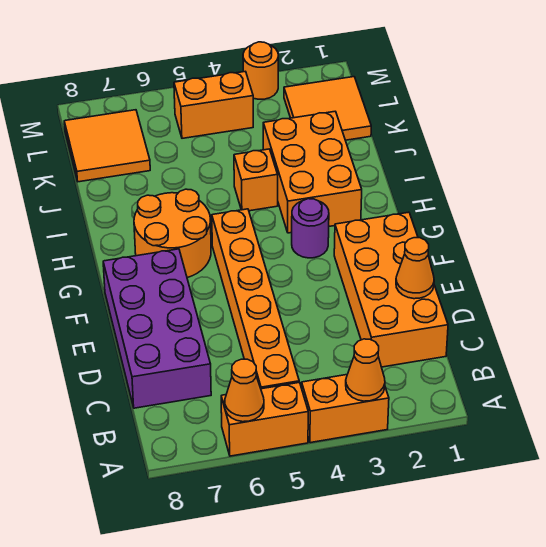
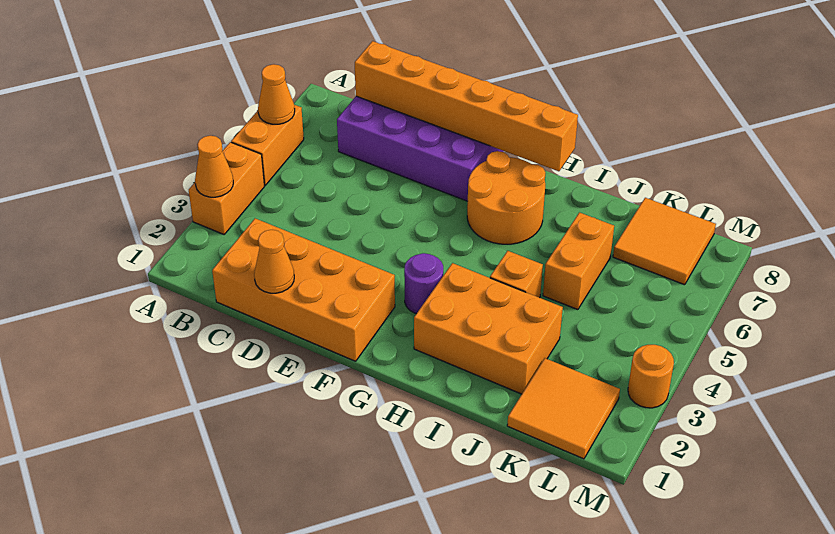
orange 1x6 brick [212,209,299,389] -> orange 1x6 brick moved to [355,41,578,171]
orange 1x2 brick [174,71,253,138] -> orange 1x2 brick moved to [543,213,614,310]

